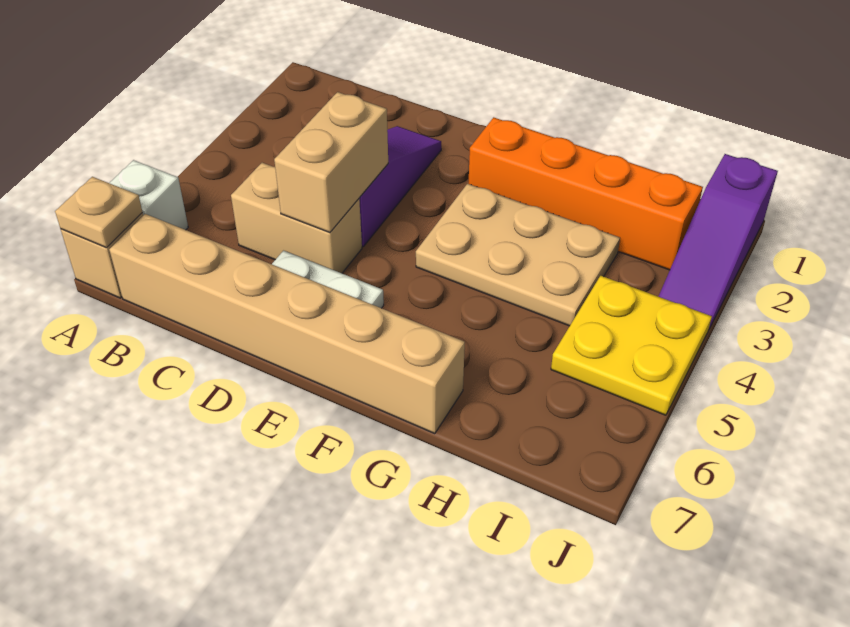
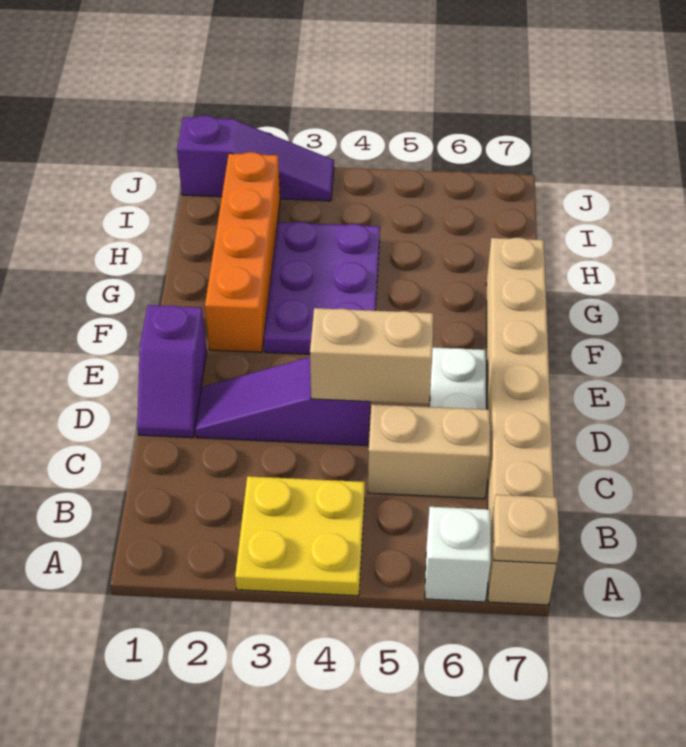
tan 1x2 brick [231,163,362,273] -> tan 1x2 brick turned to [368,404,490,499]
none -> purple 1x2 slope [137,305,206,438]
tan 2x3 plate [416,184,620,326] -> purple 2x3 plate [264,222,380,354]
yellow 2x2 plate [551,276,712,415] -> yellow 2x2 plate moved to [235,476,365,596]

